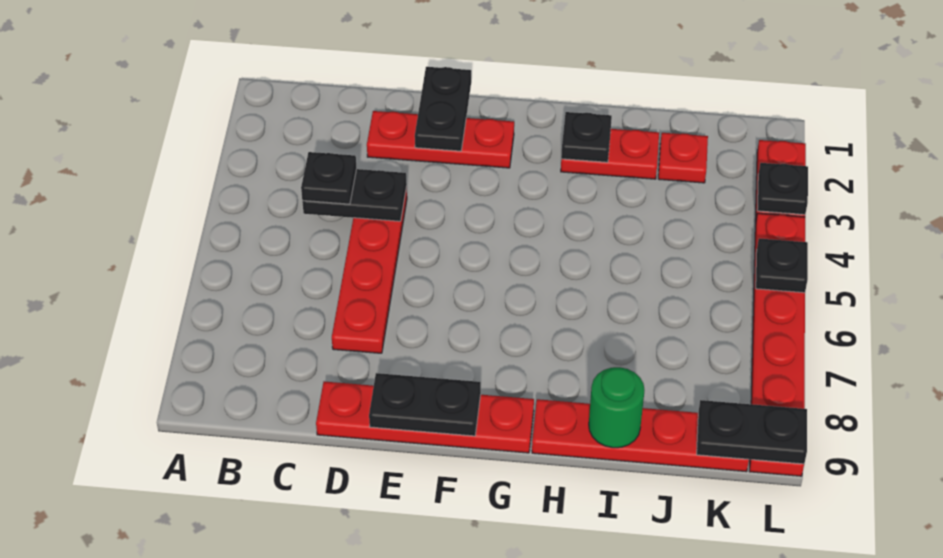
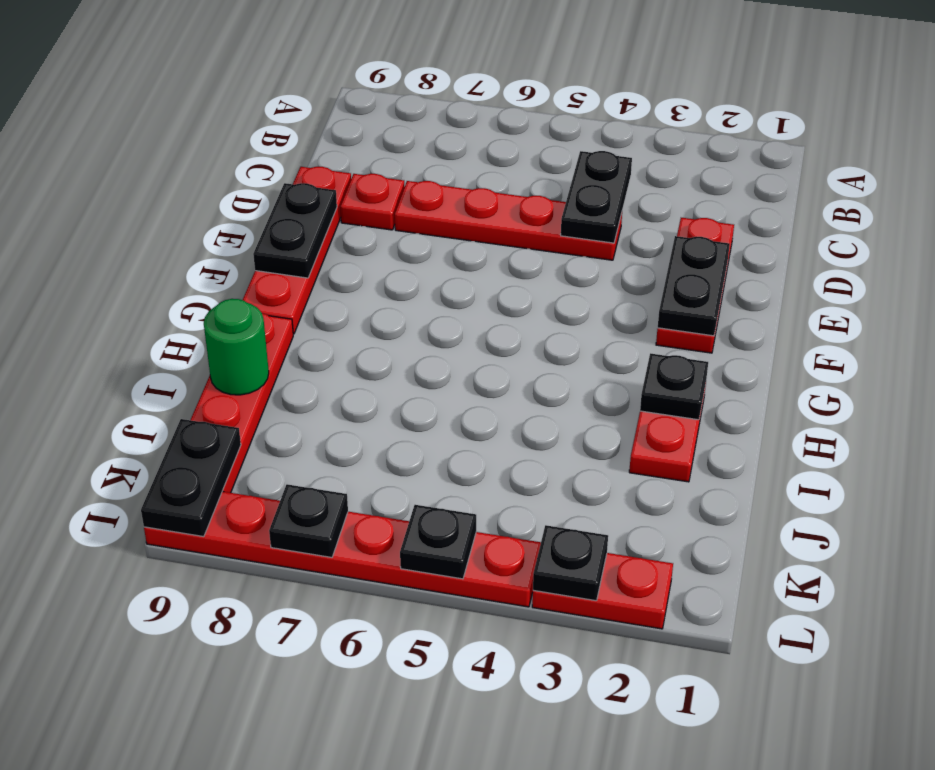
black 1x1 plate [301,152,357,204] -> black 1x1 plate moved to [269,484,348,557]
black 1x2 plate [415,67,471,151] -> black 1x2 plate turned to [658,236,730,336]
red 1x1 plate [658,133,708,183] -> red 1x1 plate moved to [340,174,405,230]

